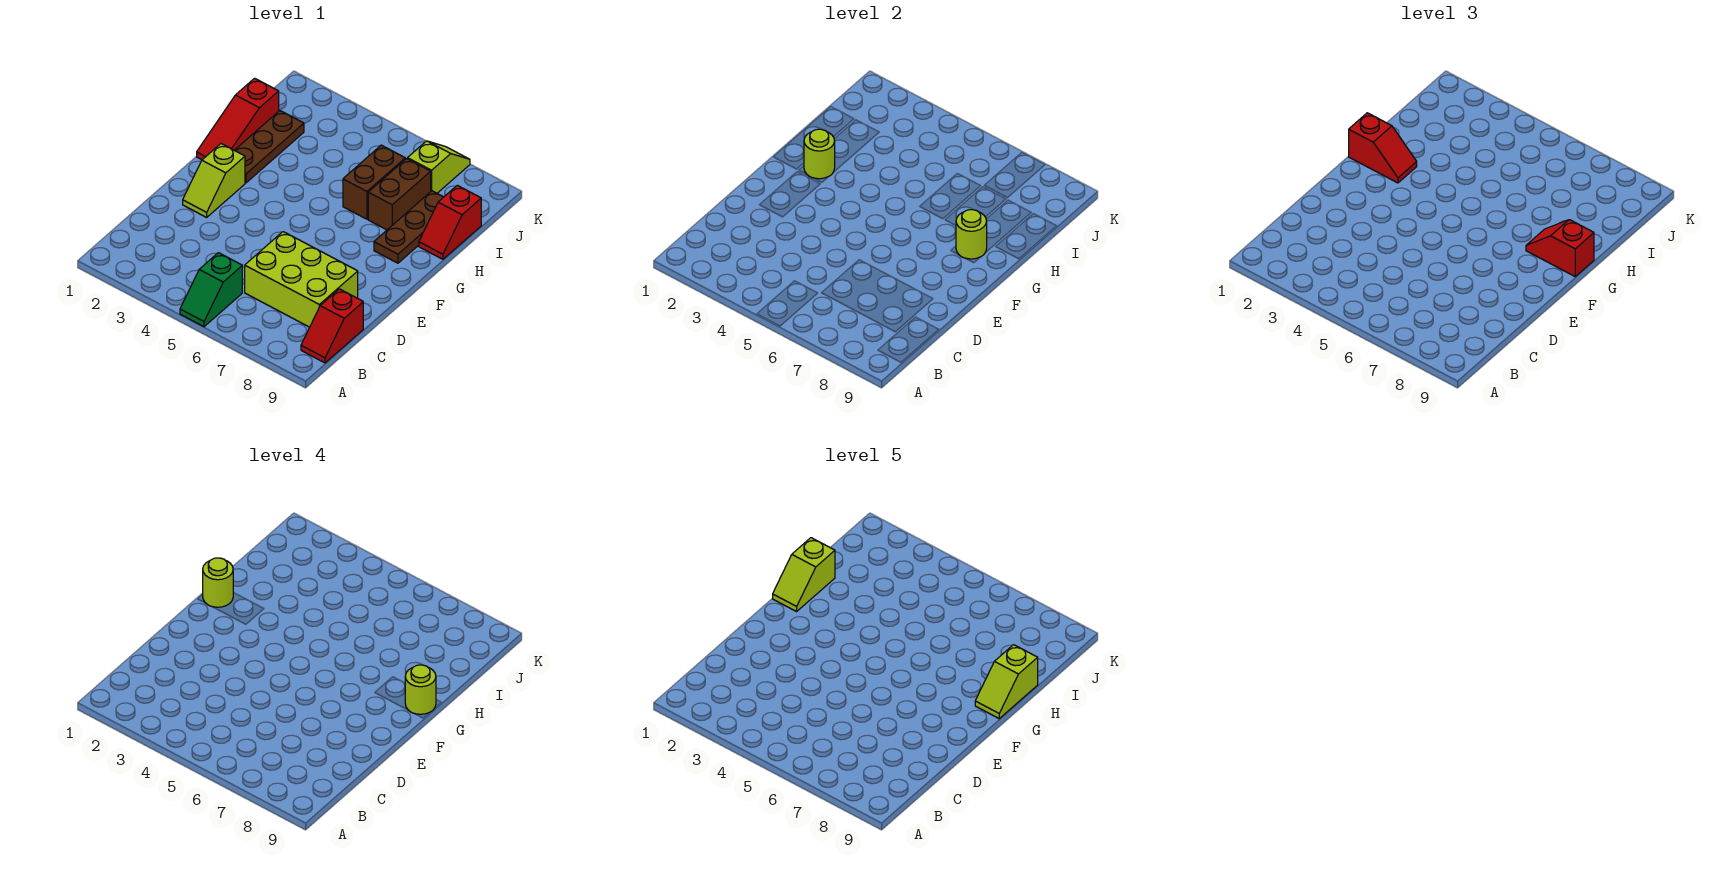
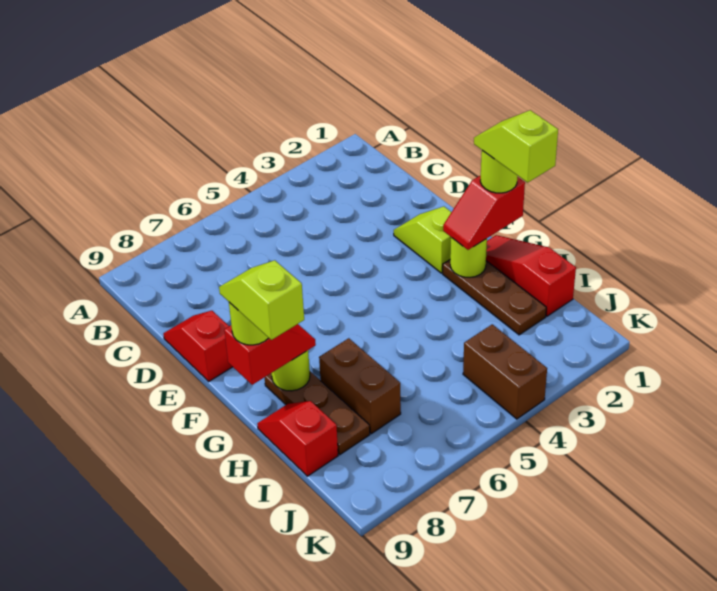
green 1x2 slope [180,253,242,327] -> none
red 1x2 slope [301,289,363,363] -> red 1x2 slope moved to [163,311,232,381]
lime 2x3 brick [245,232,358,327] -> none
brown 1x2 brick [343,145,405,219] -> brown 1x2 brick moved to [463,324,547,419]
lime 1x2 slope [407,141,470,193] -> none

